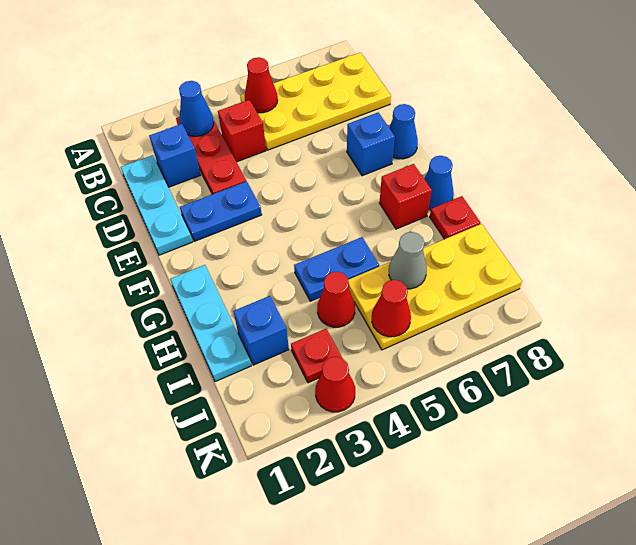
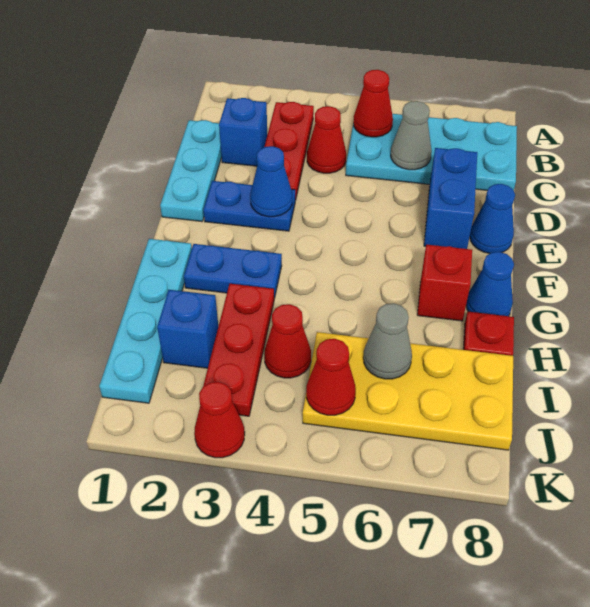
blue 1x1 cone [179,81,214,136] -> blue 1x1 cone moved to [250,146,292,217]
yellow 2x4 plate [240,52,391,150] -> cyan 2x4 plate [346,114,517,191]
red 1x1 brick [218,100,266,162] -> red 1x1 cone [307,106,346,173]
none -> grey 1x1 cone [391,101,432,170]
blue 1x1 brick [347,112,395,176] -> blue 1x2 brick [424,148,477,249]
cyan 1x3 plate [170,265,251,382] -> cyan 1x4 plate [99,239,192,403]
blue 1x2 plate [294,237,379,301] -> blue 1x2 plate moved to [184,244,282,298]
red 1x1 plate [291,329,342,383] -> red 1x3 plate [203,284,274,416]

